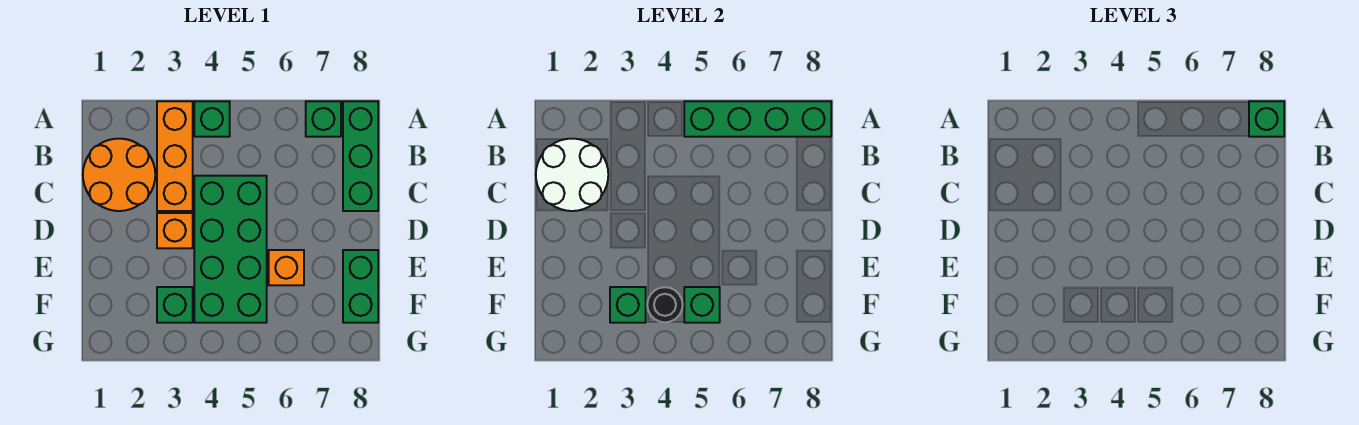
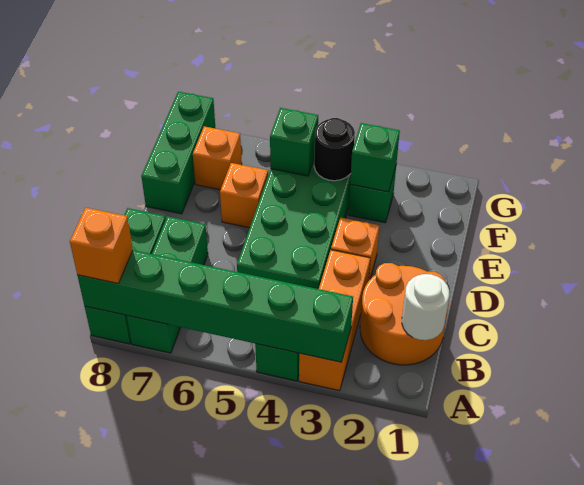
green 1x4 brick [684,101,831,137] -> green 1x6 brick [77,250,353,362]
green 1x1 brick [306,101,341,137] -> green 1x3 brick [127,216,208,353]
green 1x1 brick [1249,101,1284,137] -> orange 1x1 brick [70,208,133,284]
white 2x2 round brick [536,139,608,211] -> white 1x1 round brick [402,274,449,340]
green 1x2 brick [343,250,378,323] -> green 1x3 brick [141,92,216,214]
none -> orange 1x1 brick [193,126,242,190]

